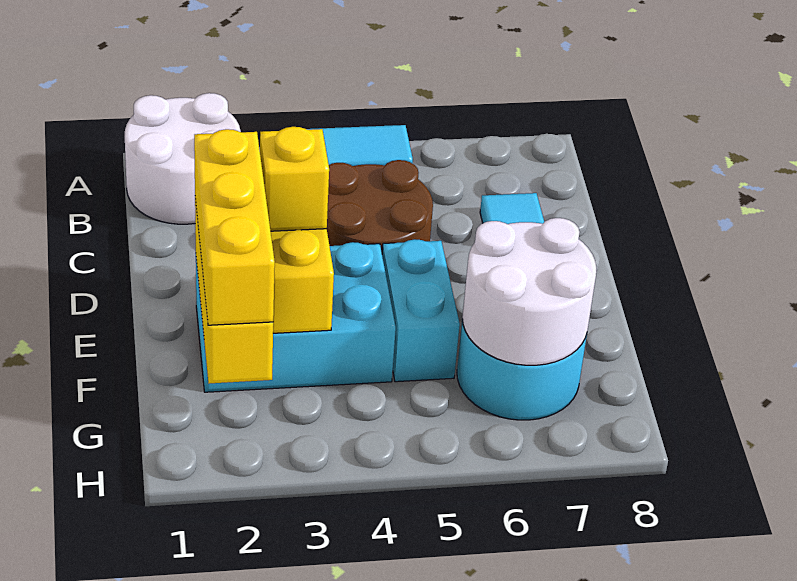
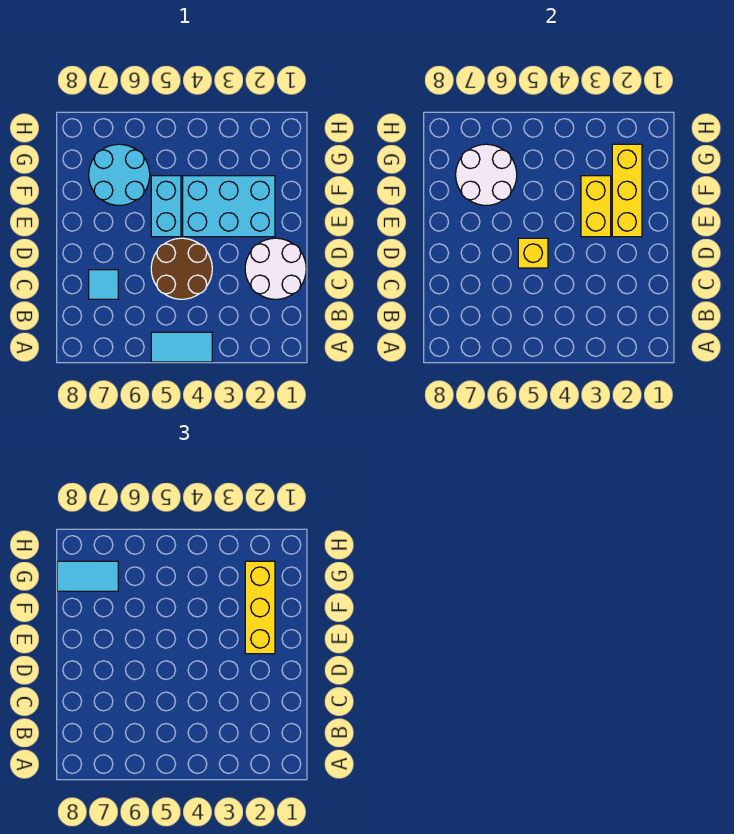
white 2x2 round brick [125,93,241,224] -> white 2x2 round brick moved to [245,238,306,299]
yellow 1x1 brick [260,127,329,231] -> yellow 1x1 brick moved to [518,238,548,268]
none -> cyan 1x2 tile [57,561,118,591]

